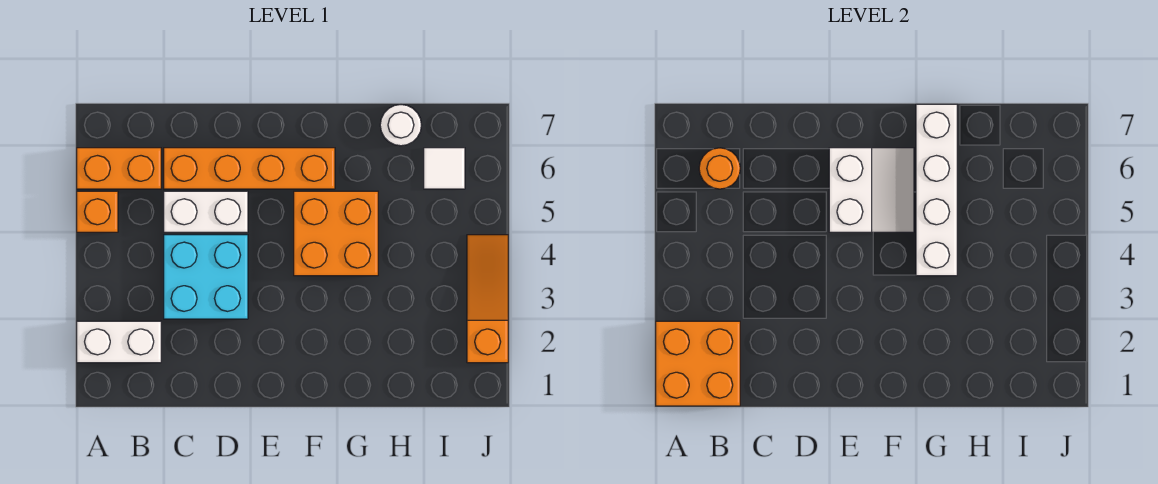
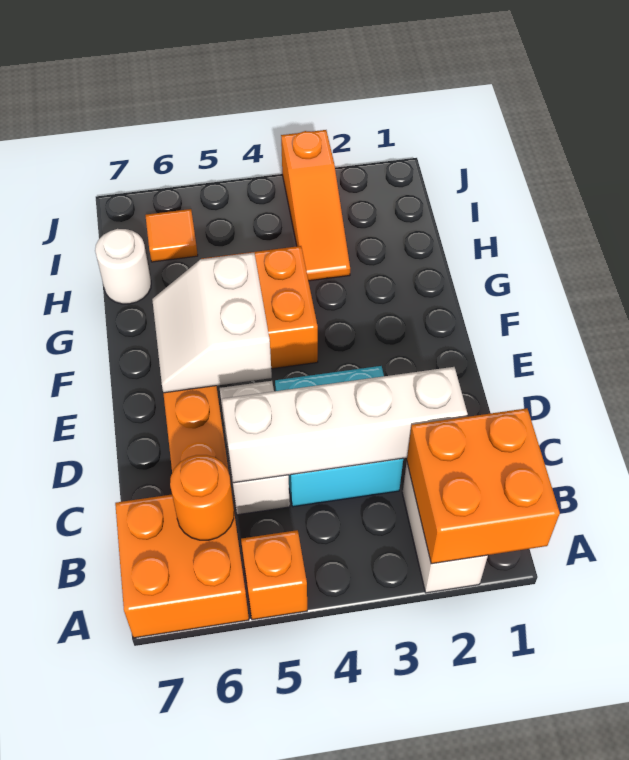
orange 1x2 brick [77,148,161,189] -> orange 2x2 brick [115,495,249,638]
white 2x2 slope [829,148,914,232] -> white 2x2 slope turned to [152,253,272,393]
white 1x4 brick [916,104,957,276] -> white 1x4 brick moved to [222,367,468,483]
white 1x1 tile [424,148,465,189] -> orange 1x1 tile [145,209,198,262]
orange 1x3 slope [467,235,508,363] -> orange 1x3 slope turned to [281,130,350,281]

